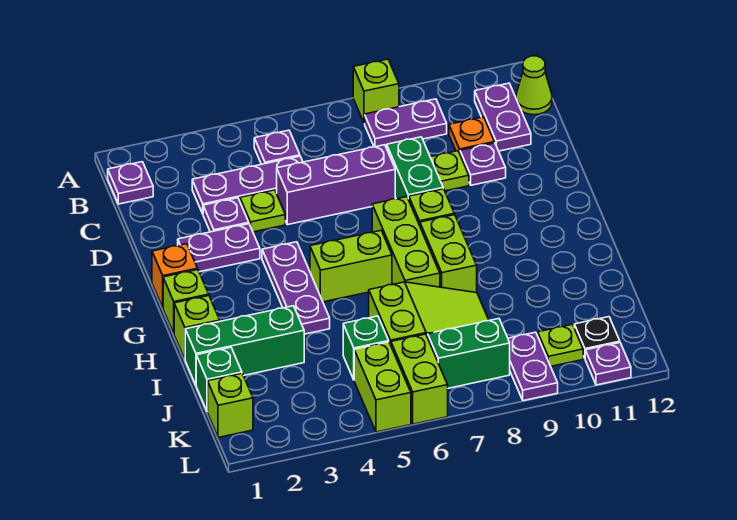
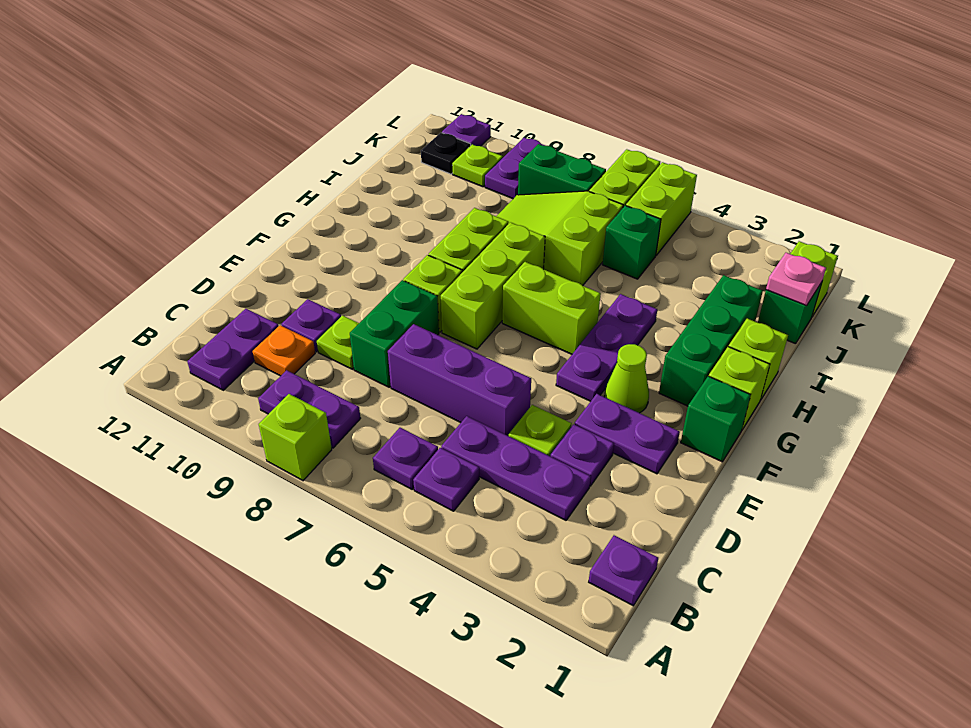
none -> purple 1x1 plate [373,428,438,489]
lime 1x1 cone [516,56,552,115] -> lime 1x1 cone moved to [604,344,649,413]
orange 1x1 brick [152,244,198,307] -> green 1x1 brick [681,376,751,462]
green 1x3 brick [185,306,304,385] -> green 1x3 brick turned to [659,275,763,406]
none -> pink 1x1 plate [766,253,826,306]

